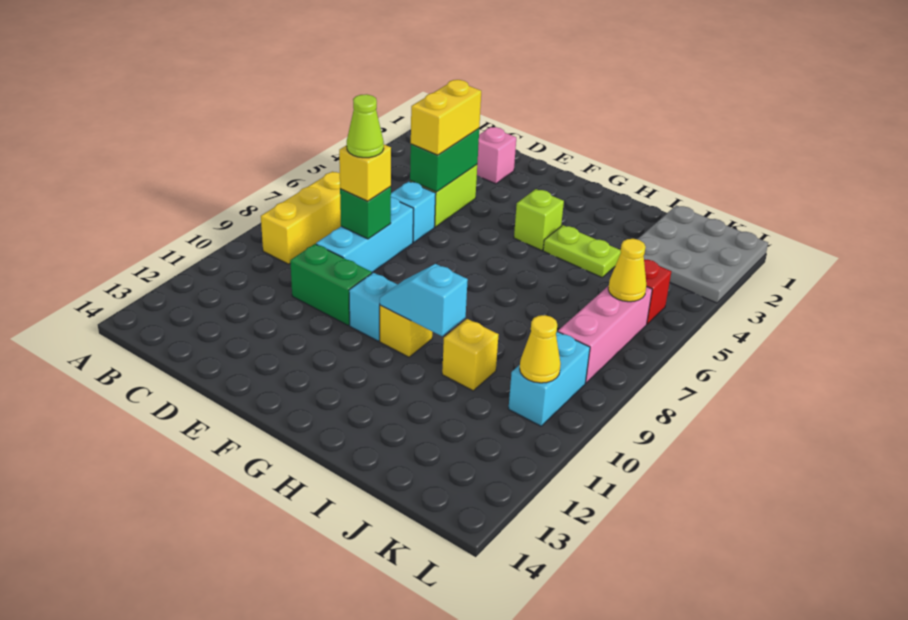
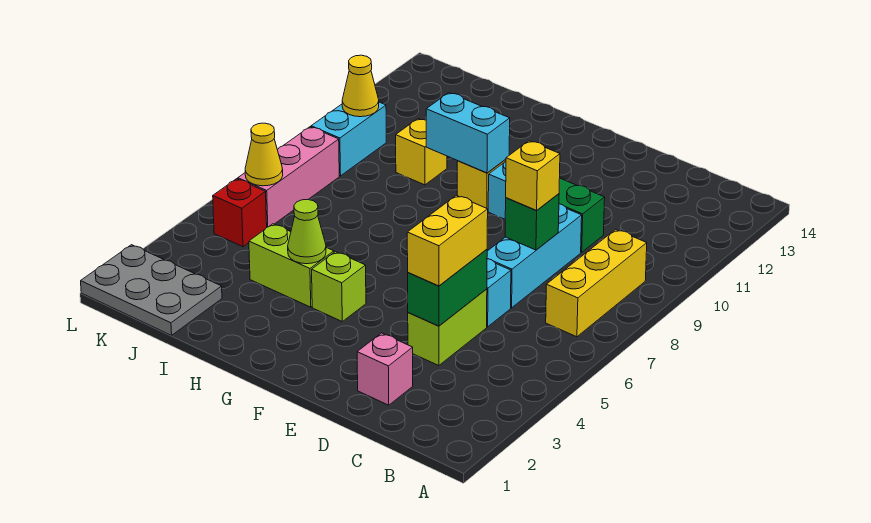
lime 1x1 cone [347,94,384,158] -> lime 1x1 cone moved to [288,199,326,264]
cyan 1x2 slope [380,264,468,336] -> cyan 1x2 brick [426,93,510,173]
lime 1x2 plate [543,225,621,277] -> lime 1x2 brick [249,224,334,307]
grey 3x3 plate [637,205,768,303] -> grey 2x3 plate [81,245,222,335]

